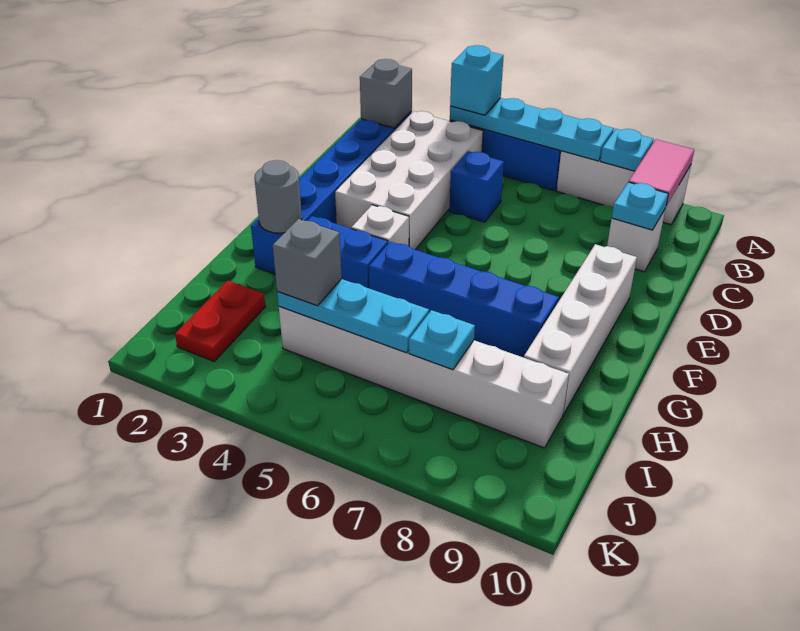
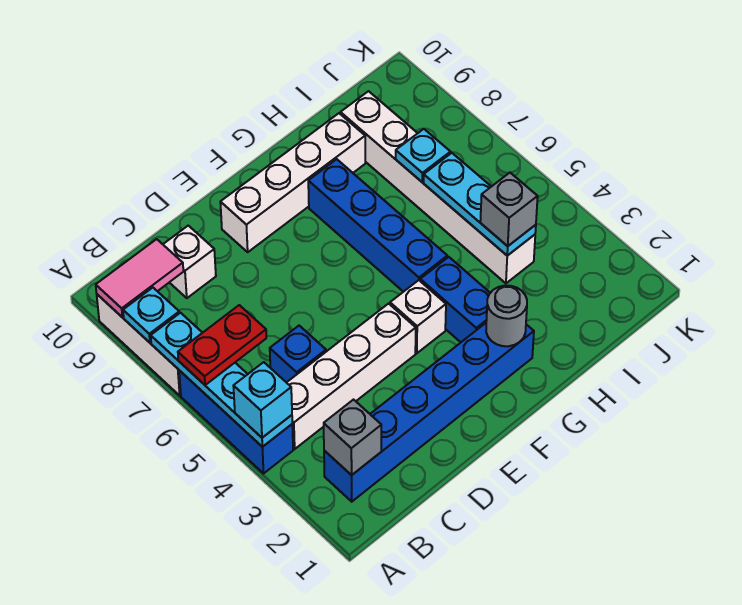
white 2x4 brick [335,111,483,250] -> white 1x4 brick [287,304,416,449]
cyan 1x1 plate [612,182,668,230] -> none
red 1x2 plate [175,281,266,361] -> red 1x2 plate moved to [178,305,266,385]

